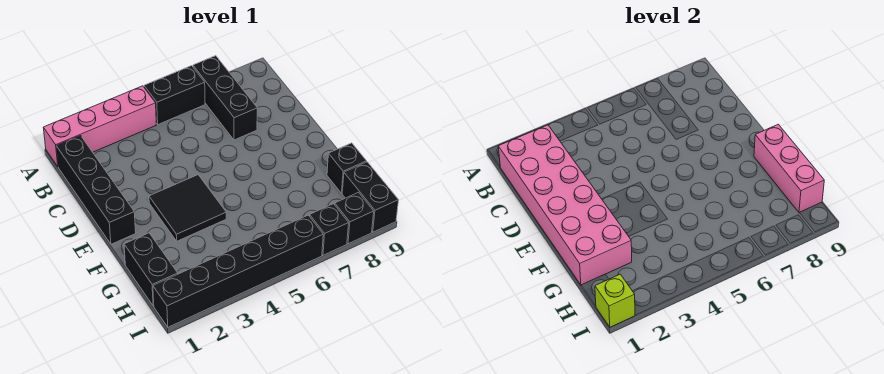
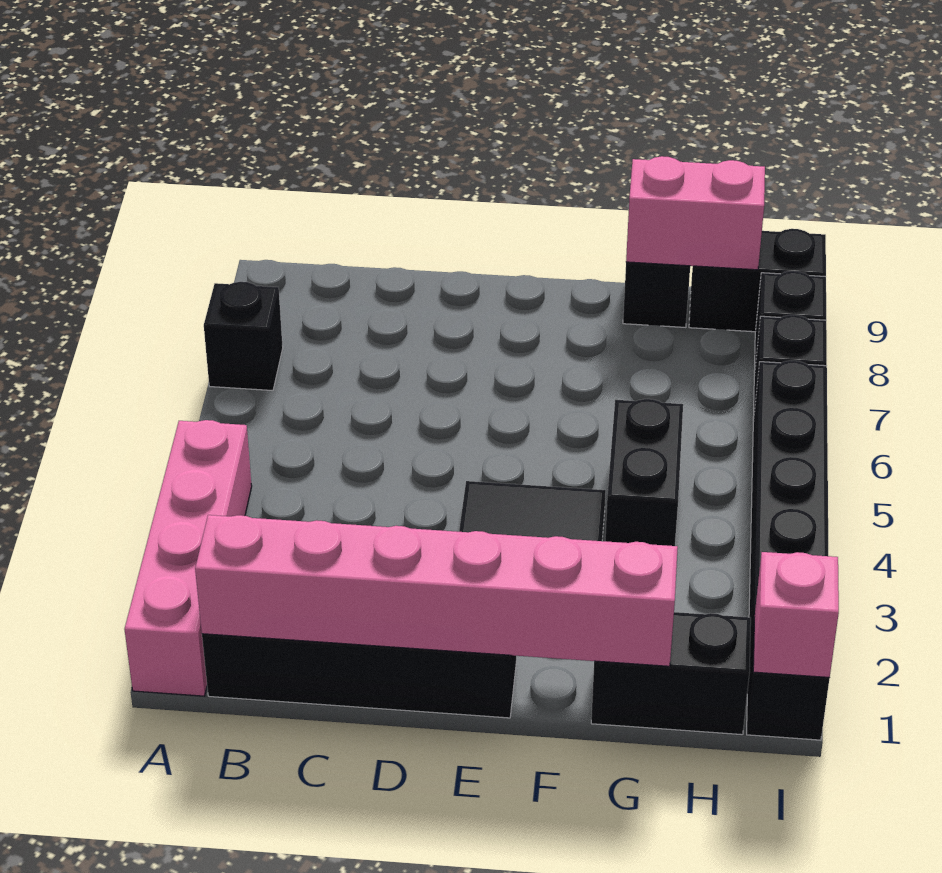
black 1x2 brick [144,66,205,124] -> black 1x2 brick moved to [605,399,683,546]
black 1x3 brick [193,56,257,140] -> black 1x1 brick [204,282,283,391]
pink 2x6 brick [498,125,632,285] -> pink 1x6 brick [195,515,678,666]
pink 1x3 brick [754,124,824,213] -> pink 1x2 brick [626,156,765,270]
lime 1x1 brick [595,274,635,327] -> pink 1x1 brick [753,552,839,678]

